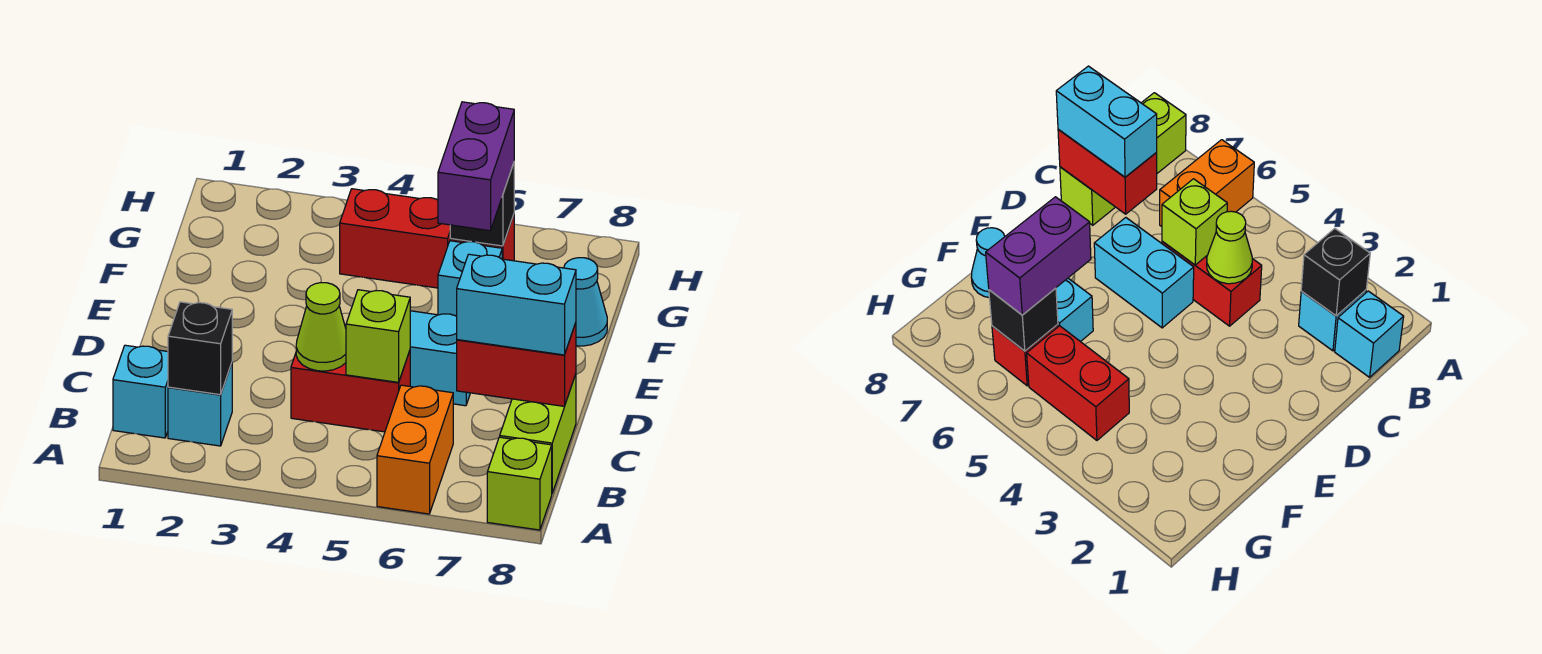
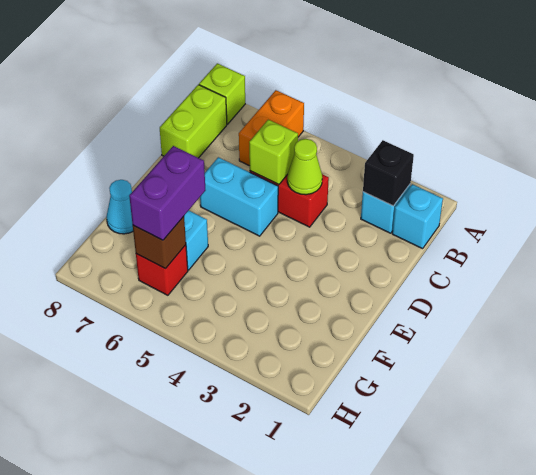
red 1x2 brick [457,323,576,406] -> none
cyan 1x2 brick [457,254,576,355] -> none
red 1x2 brick [340,189,450,288] -> none
black 1x1 brick [450,163,514,246] -> brown 1x1 brick [133,216,186,269]

